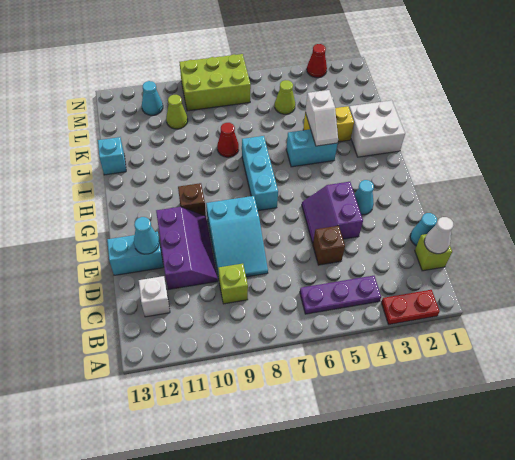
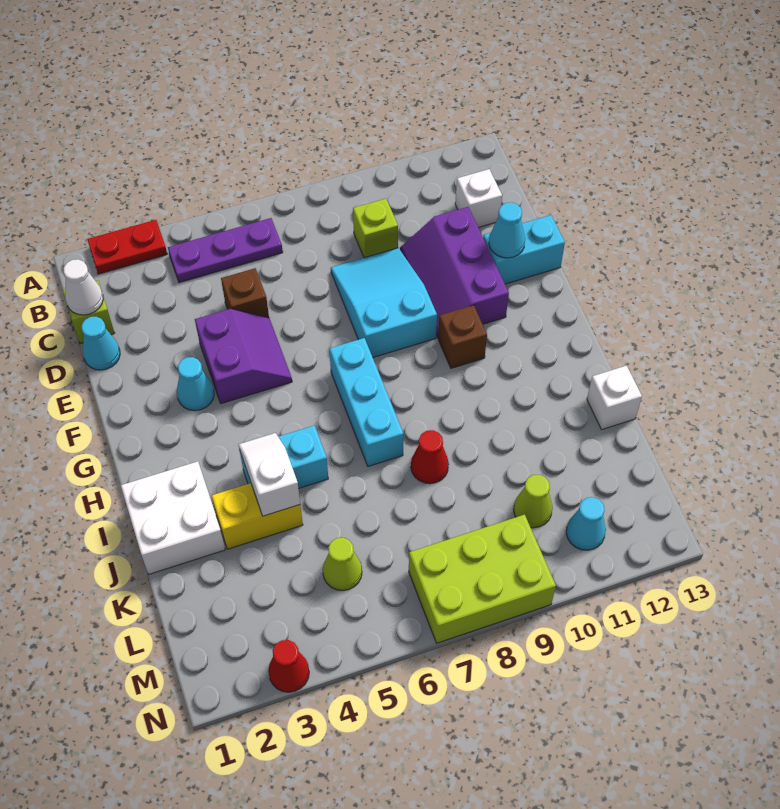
cyan 1x1 brick [98,137,126,175] -> white 1x1 brick [587,366,642,429]

